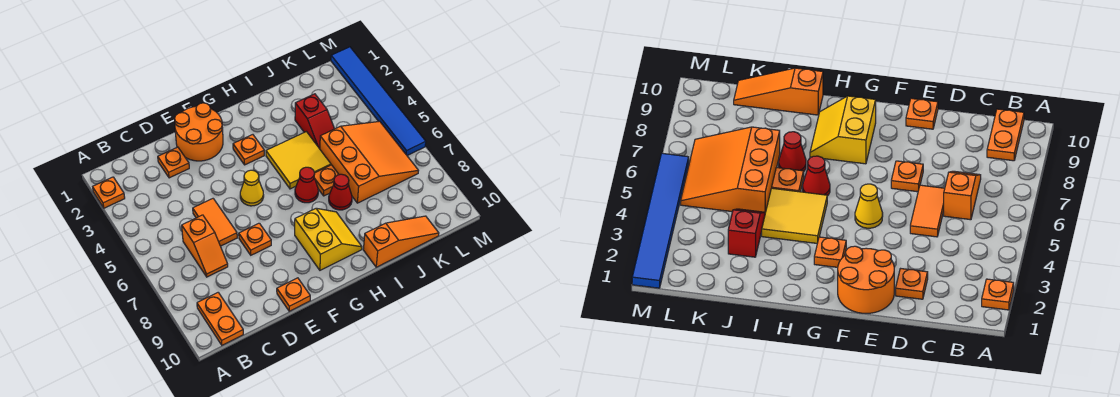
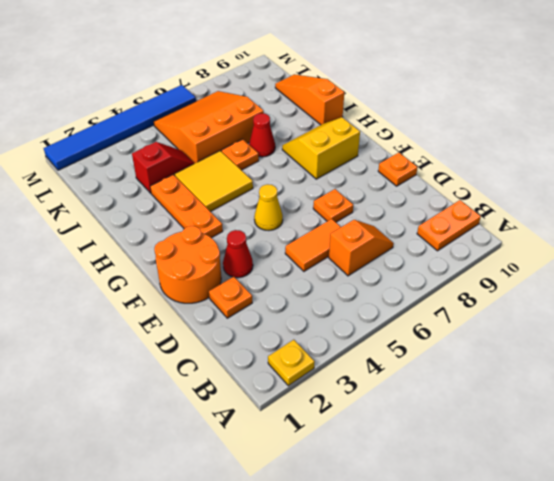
orange 1x1 plate [93,177,125,208] -> yellow 1x1 plate [268,340,315,386]
orange 1x1 plate [233,135,264,165] -> orange 1x3 plate [150,175,223,238]
red 1x1 cone [295,167,318,203] -> red 1x1 cone moved to [223,230,253,278]

